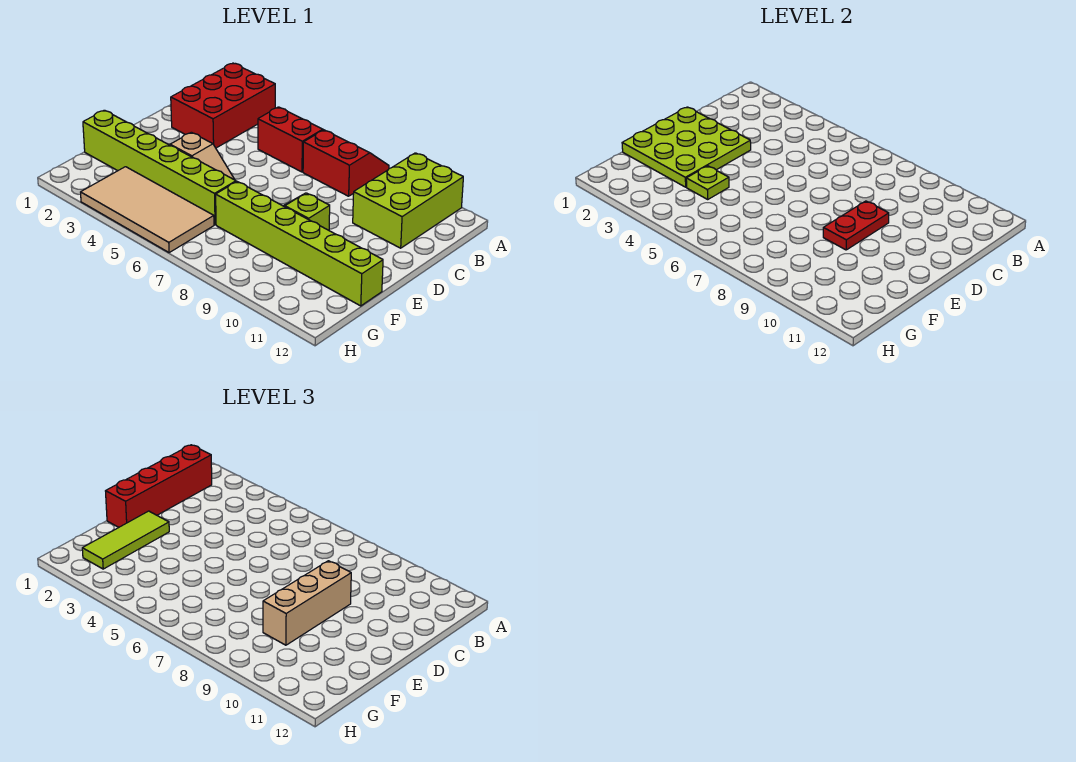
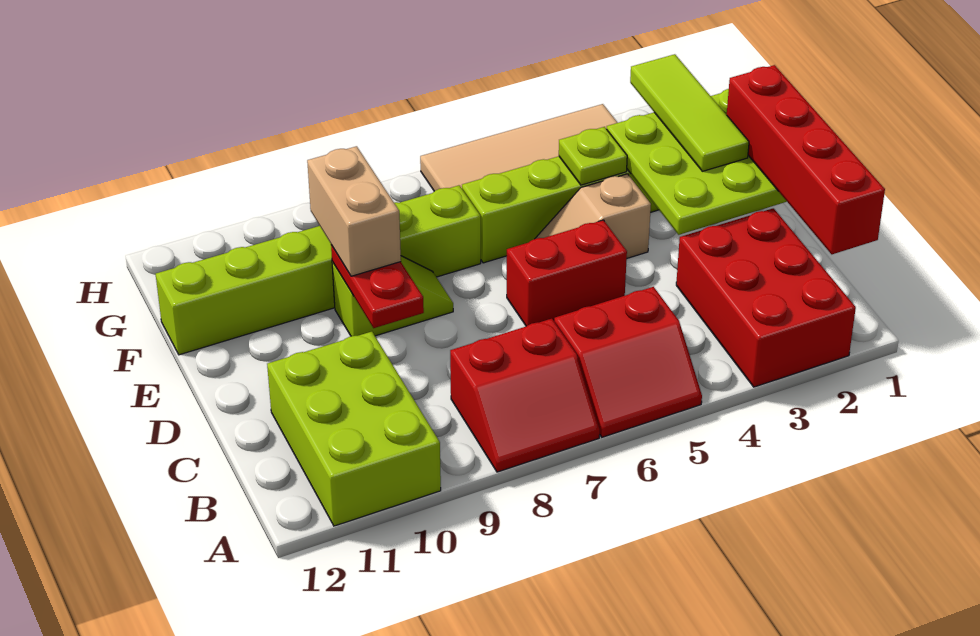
none -> red 1x2 brick [507,220,627,326]
tan 1x3 brick [263,561,351,645] -> tan 1x2 brick [307,146,401,276]

